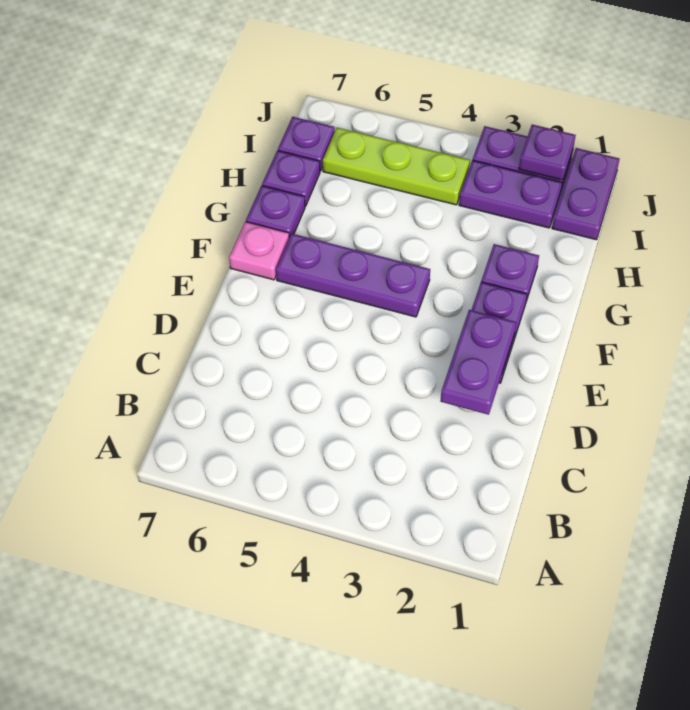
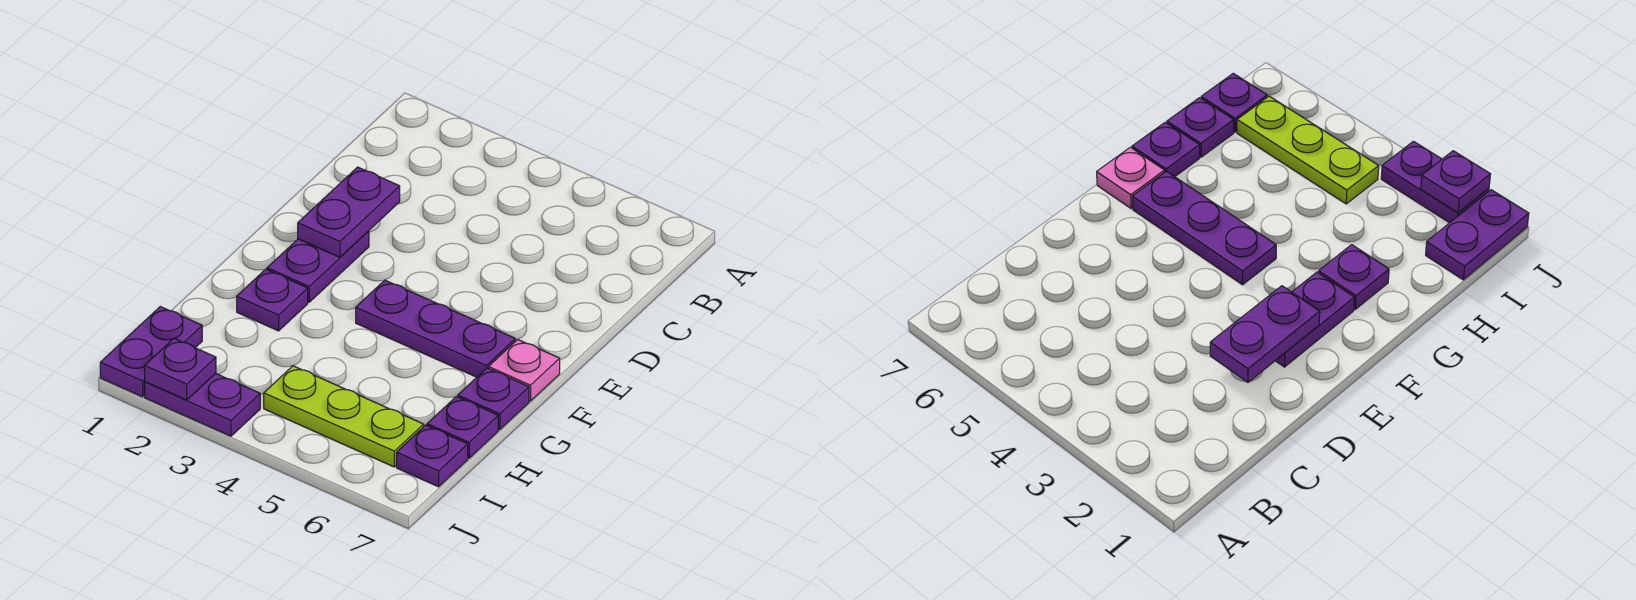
purple 1x2 plate [459,160,562,228] -> none

